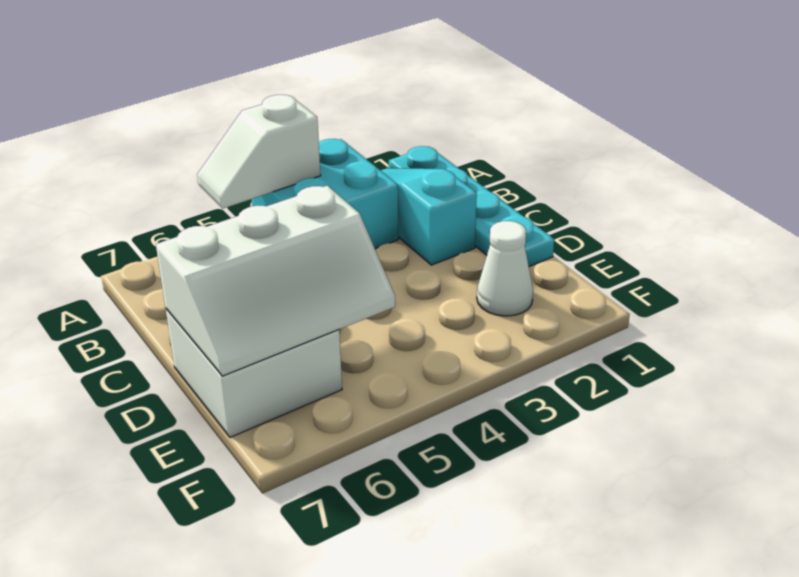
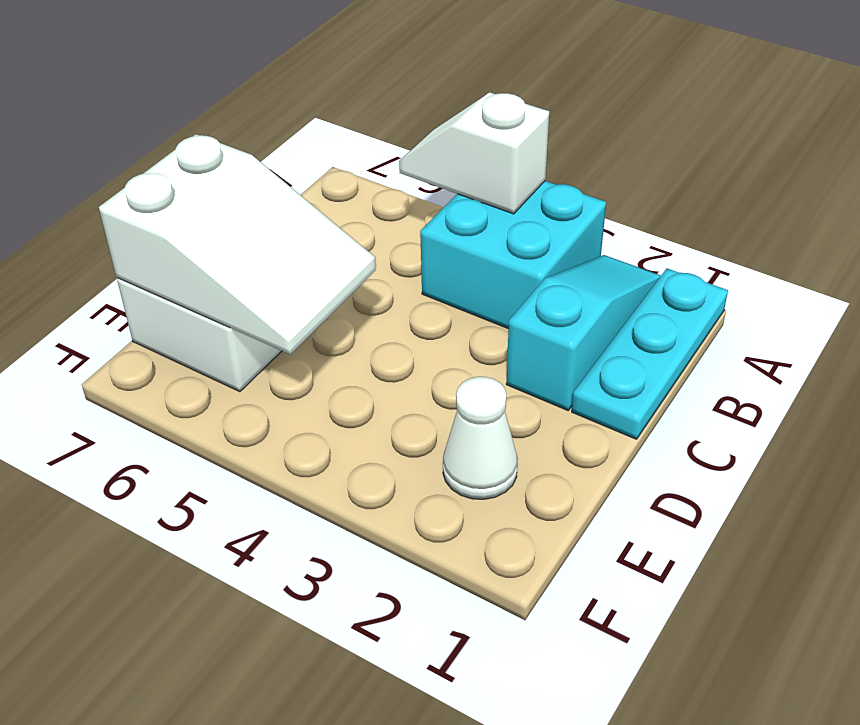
cyan 1x4 plate [389,146,554,266] -> cyan 1x3 plate [572,268,728,439]
white 2x3 slope [156,186,395,376] -> white 2x3 slope turned to [99,134,376,354]

